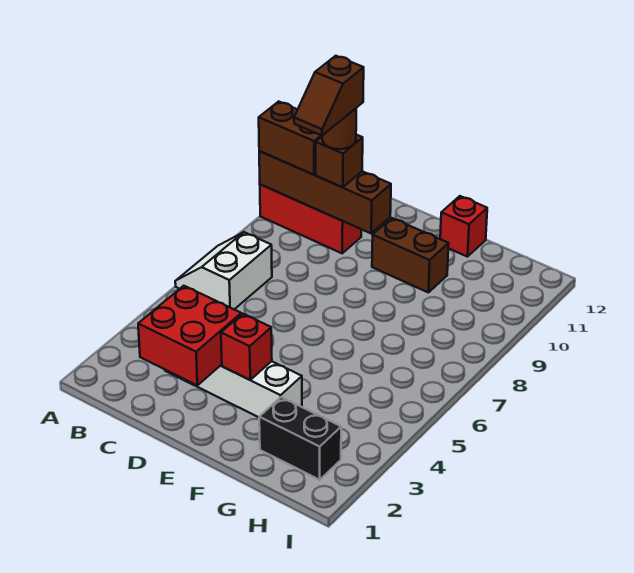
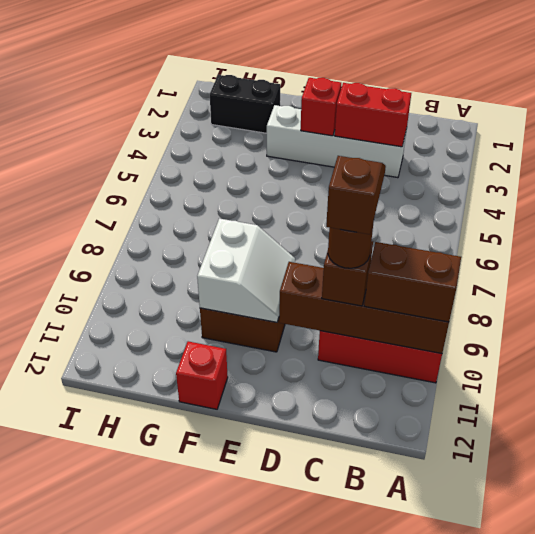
white 2x2 slope [175,232,272,309] -> white 2x2 slope moved to [197,218,295,322]
red 2x2 brick [138,286,241,385] -> red 1x2 brick [335,83,411,147]

